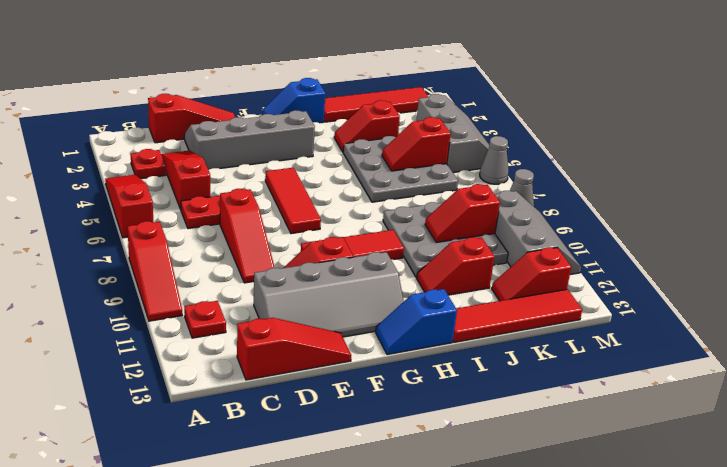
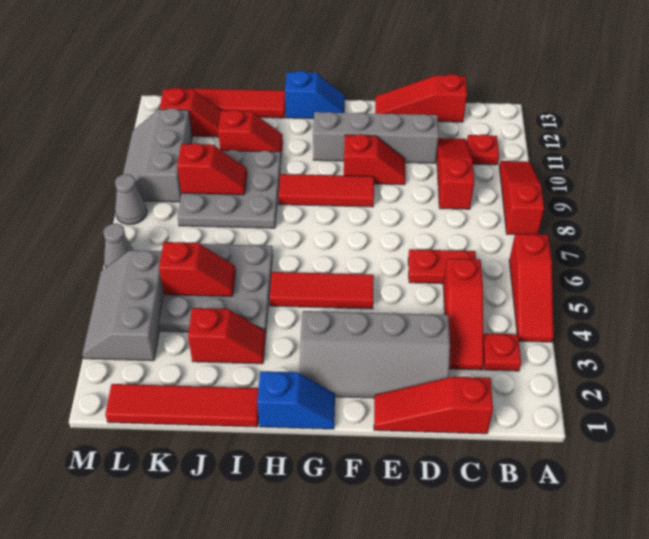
red 1x3 slope [220,189,275,283] -> red 1x3 slope moved to [437,138,474,209]
red 1x3 tile [265,167,321,234] -> red 1x3 tile turned to [269,272,374,309]

